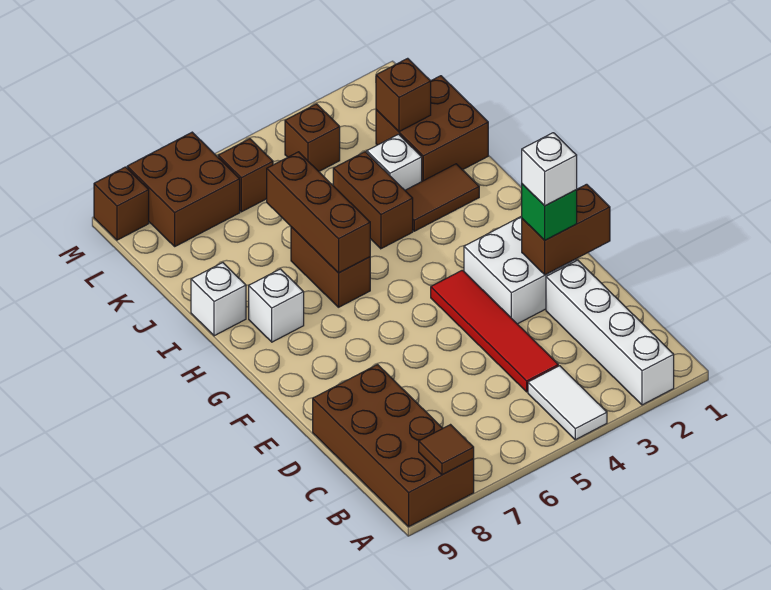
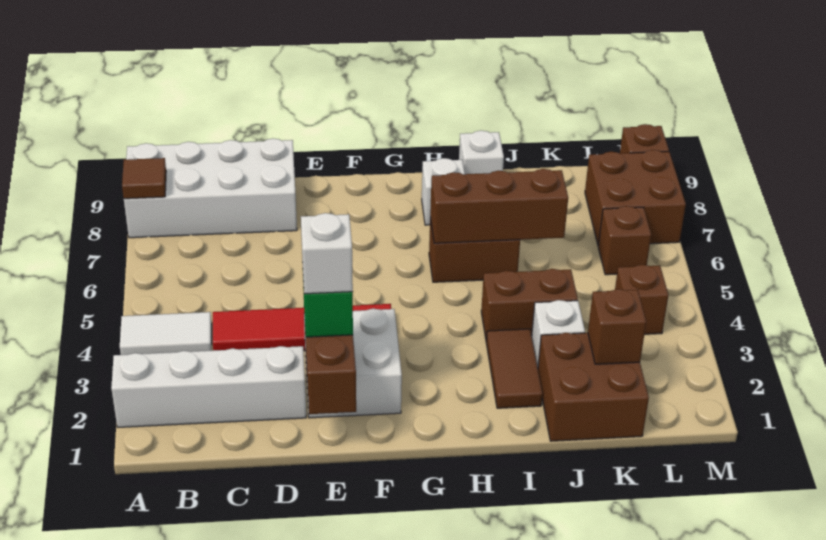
brown 2x4 brick [313,365,474,527] -> white 2x4 brick [124,139,297,238]

